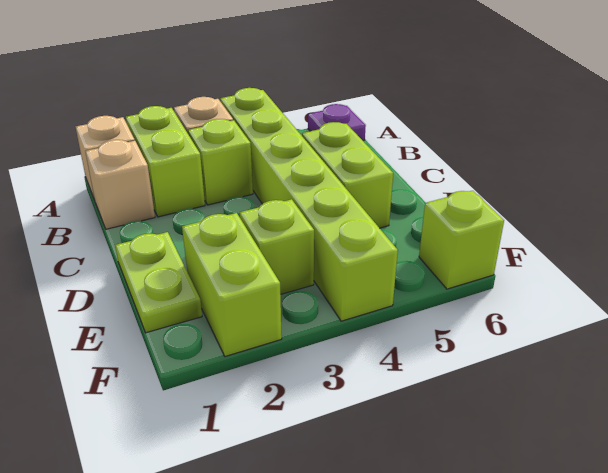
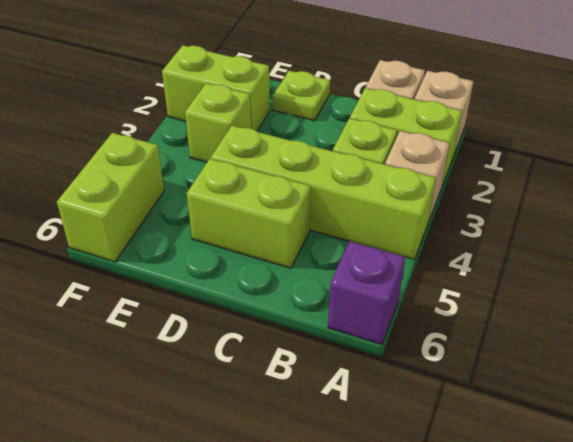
lime 1x6 brick [220,88,398,321] -> lime 1x4 brick [211,126,436,259]
purple 1x1 plate [308,104,366,141] -> purple 1x1 brick [328,241,405,344]
lime 1x2 plate [115,232,202,333] -> lime 1x1 plate [273,71,330,121]
lime 1x1 brick [419,191,504,289] -> lime 1x2 brick [57,133,164,262]

